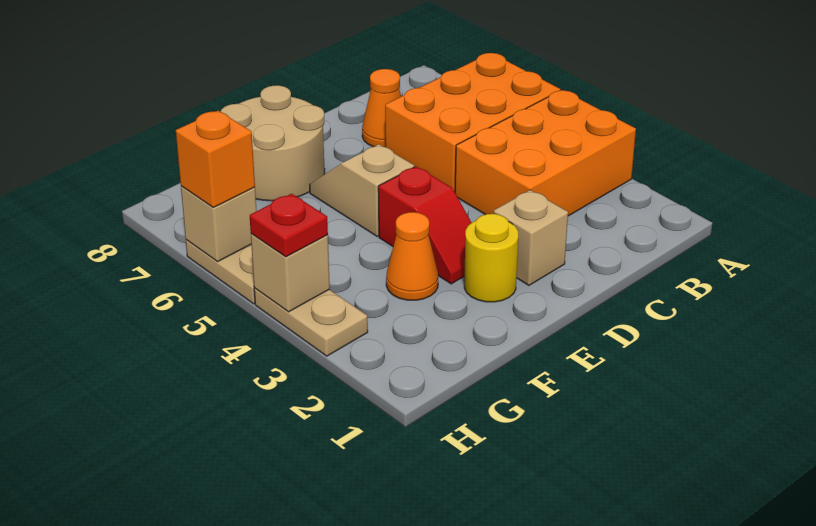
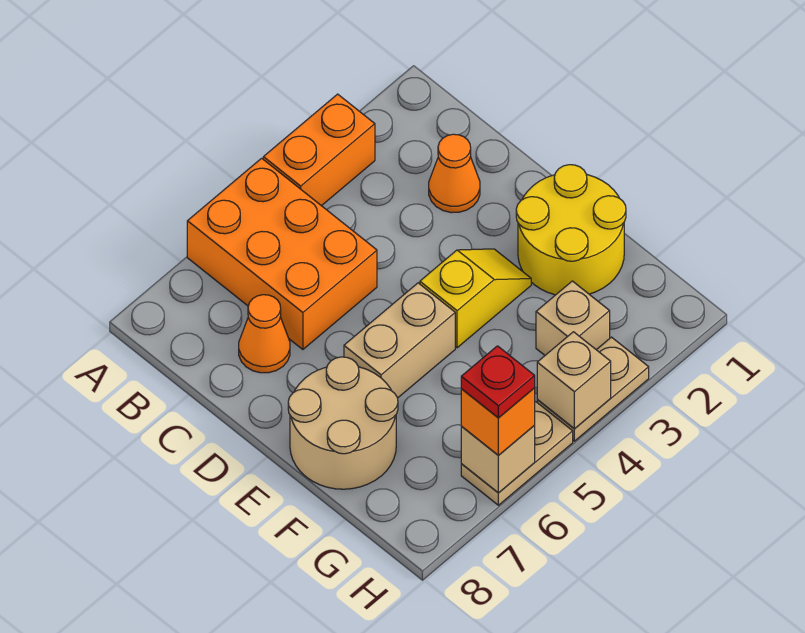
orange 2x3 brick [455,90,636,216] -> orange 1x2 brick [263,94,375,206]
tan 1x1 brick [494,190,568,285] -> tan 1x1 brick moved to [536,281,610,355]
yellow 1x1 round brick [464,214,518,302] -> yellow 2x2 round brick [516,165,626,295]
red 1x2 slope [378,166,472,284] -> yellow 1x2 slope [420,249,531,348]
tan 1x2 slope [310,144,414,236] -> tan 1x2 brick [344,283,455,398]
orange 1x1 cone [386,212,438,300] -> orange 1x1 cone moved to [429,134,480,213]
red 1x1 plate [250,194,328,257] -> red 1x1 plate moved to [461,346,535,418]

